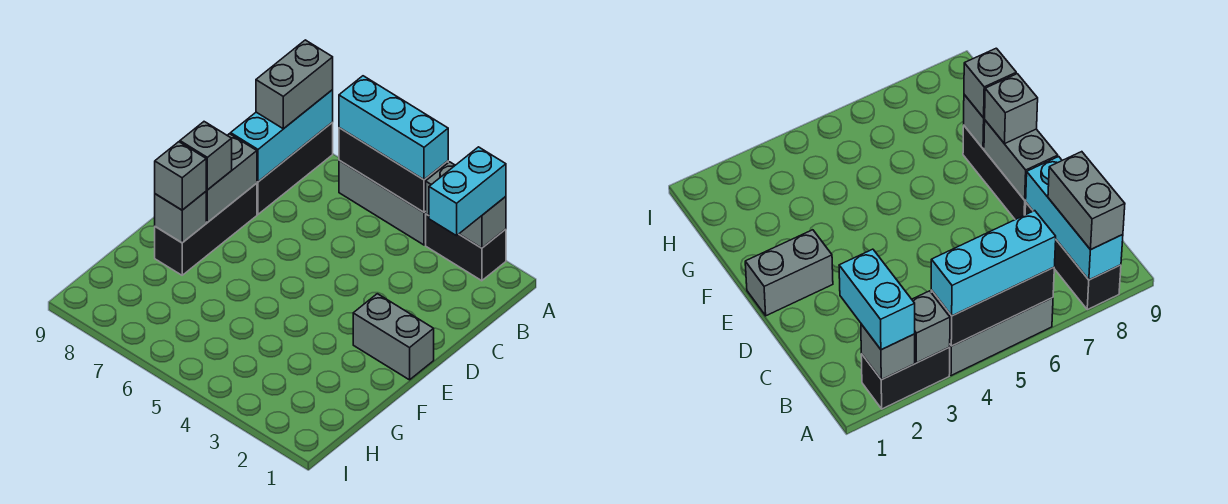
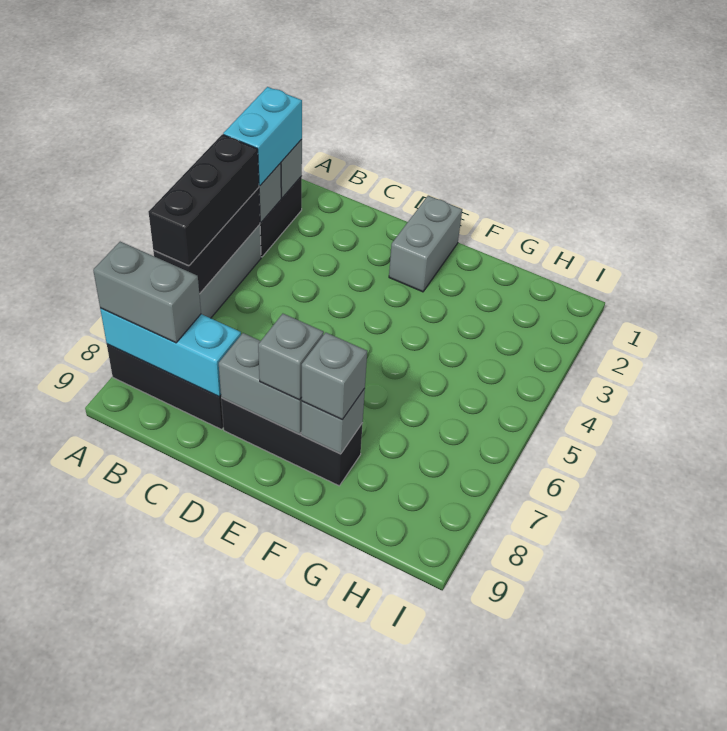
cyan 1x2 brick [429,147,506,236] -> cyan 1x2 brick turned to [223,87,302,186]
cyan 1x3 brick [339,76,448,180] -> black 1x3 brick [149,134,259,266]

